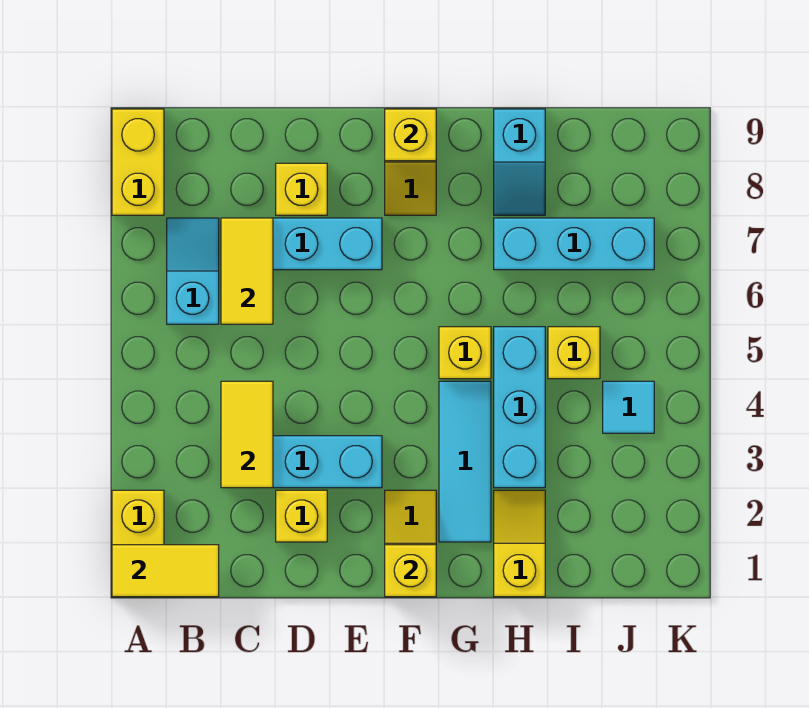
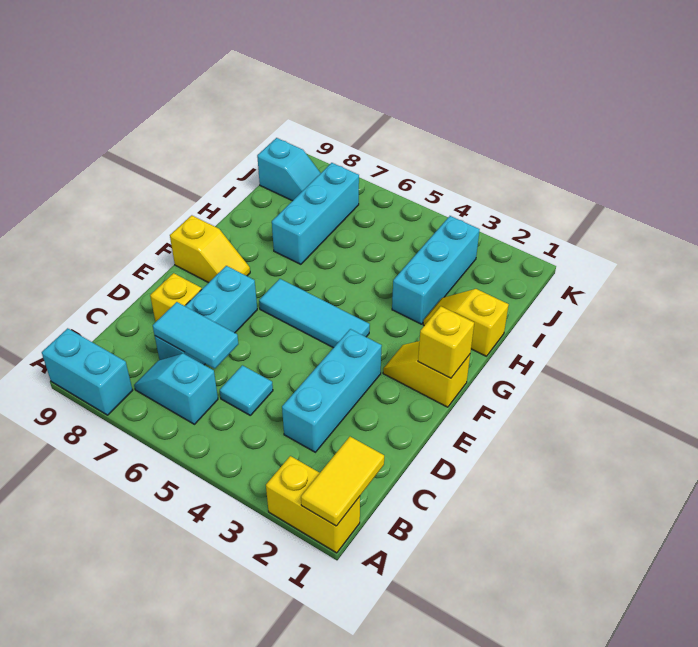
yellow 1x2 brick [112,109,164,215] -> cyan 1x2 brick [42,328,133,415]
yellow 1x2 tile [221,381,273,488] -> none
yellow 1x2 tile [221,218,273,324] -> cyan 1x2 tile [153,302,238,369]
yellow 1x1 brick [276,490,327,542] -> none
yellow 1x1 brick [385,109,436,161] -> none
cyan 1x3 tile [439,381,491,542] -> cyan 1x3 tile moved to [259,279,370,348]
yellow 1x1 brick [439,327,491,379] -> none
cyan 1x3 brick [494,327,545,488] -> cyan 1x3 brick turned to [392,216,480,324]
cyan 1x2 slope [494,109,545,215] -> cyan 1x2 slope moved to [257,138,321,201]
yellow 1x1 brick [548,327,600,379] -> none
cyan 1x1 tile [603,381,654,433] -> cyan 1x1 tile moved to [220,365,273,415]

